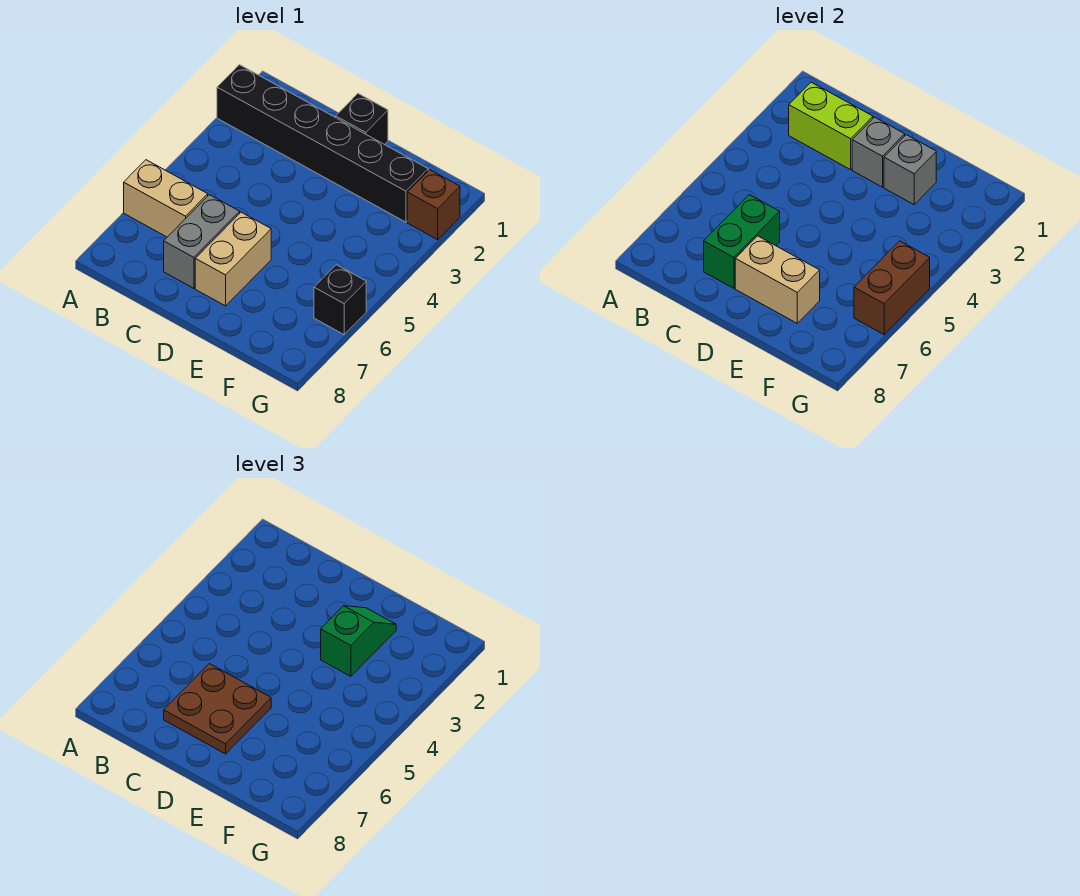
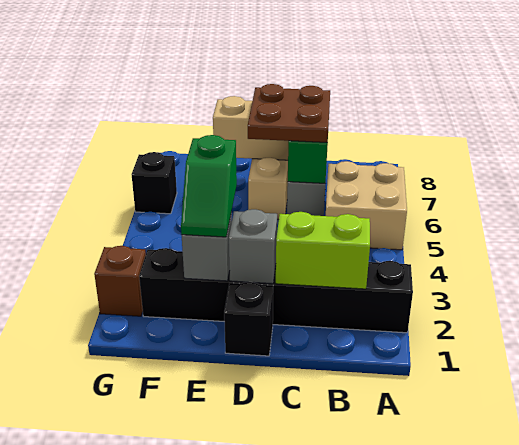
tan 1x2 brick [124,160,208,237] -> tan 2x2 brick [326,161,407,250]
brown 1x2 brick [854,241,930,335] -> none

